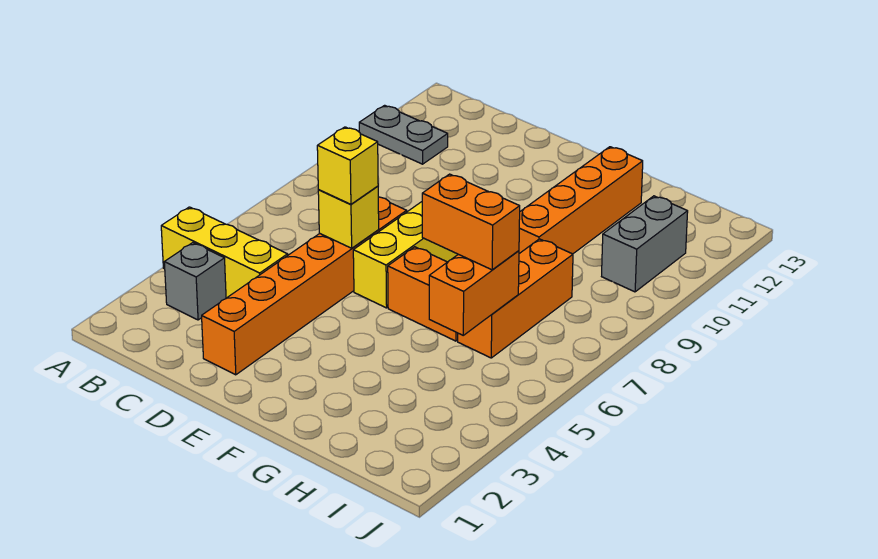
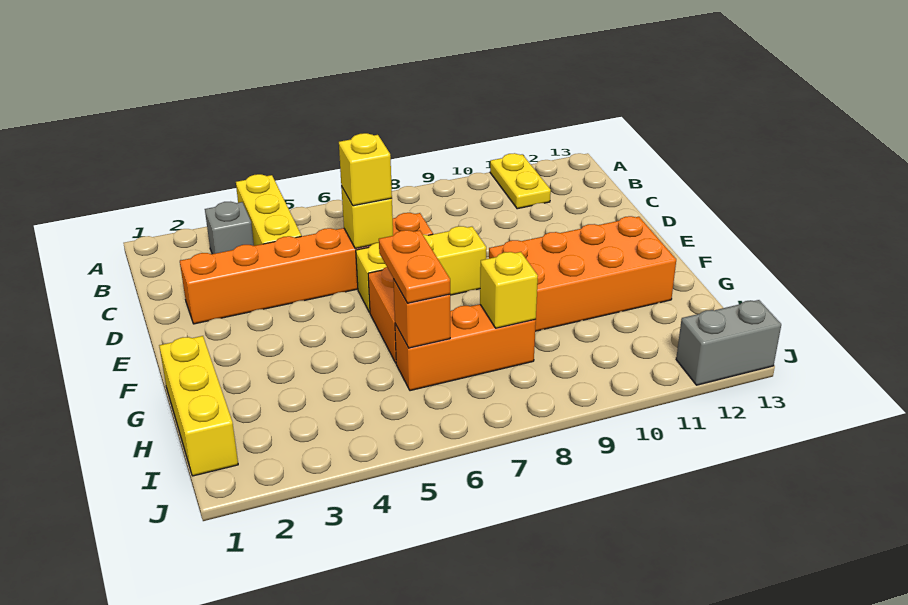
grey 1x2 plate [359,105,448,164] -> yellow 1x2 plate [490,153,551,209]
none -> yellow 1x3 brick [159,336,238,476]
orange 1x2 brick [422,174,520,270] -> orange 1x2 plate [379,230,450,303]
orange 1x4 brick [519,147,643,254] -> orange 2x4 brick [489,216,676,331]
orange 1x2 brick [429,251,519,335] -> orange 1x1 brick [393,279,450,348]
none -> yellow 1x1 brick [480,252,538,328]
grey 1x2 brick [602,196,688,292] -> grey 1x2 brick moved to [676,300,781,385]

